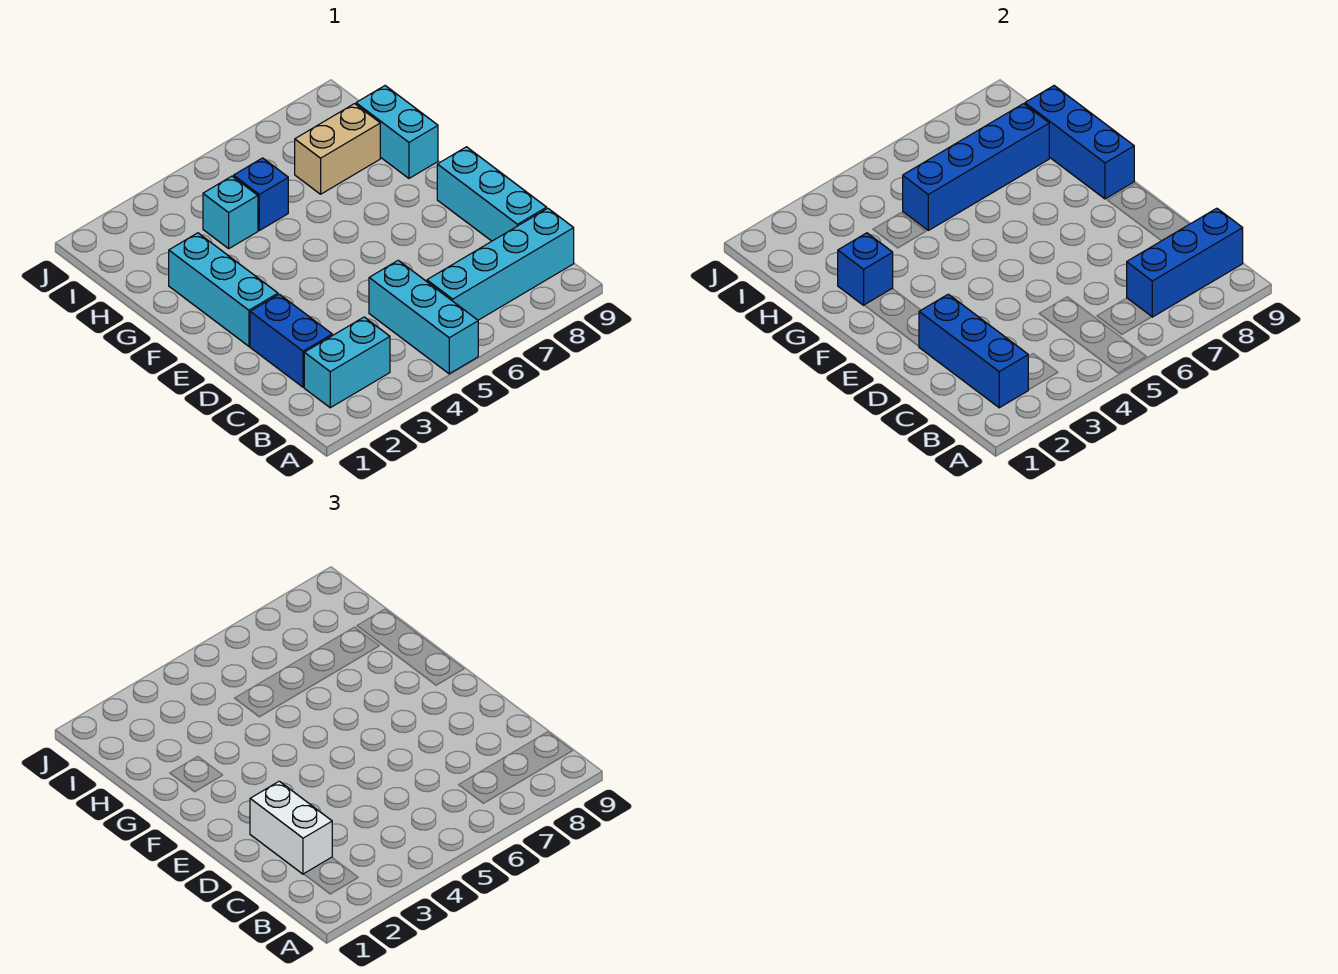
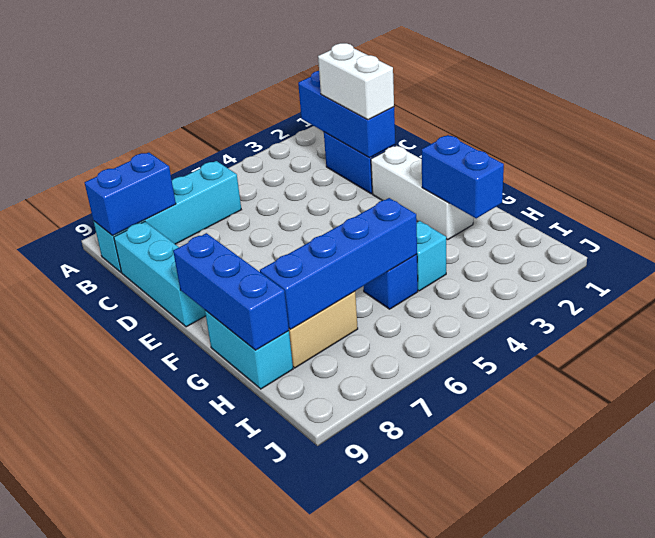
cyan 1x3 brick [369,260,478,374] -> none
cyan 1x2 brick [304,317,390,408] -> none
blue 1x3 brick [1127,208,1243,317] -> blue 1x2 brick [85,152,176,236]
cyan 1x3 brick [169,233,278,346] -> white 1x3 brick [371,146,473,239]
blue 1x1 brick [838,233,893,305] -> blue 1x2 brick [422,135,504,218]

